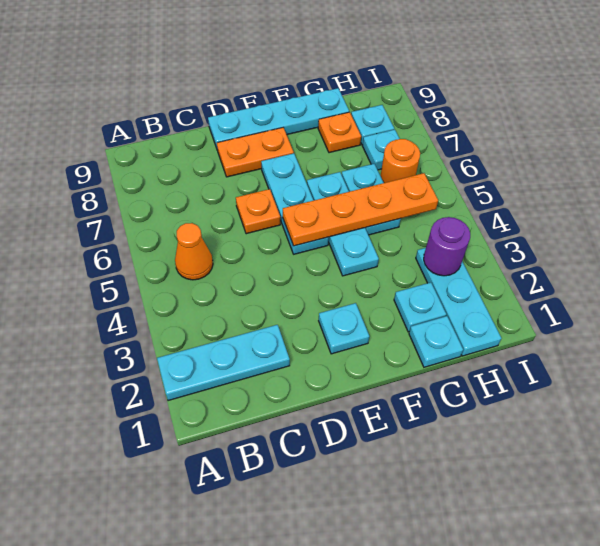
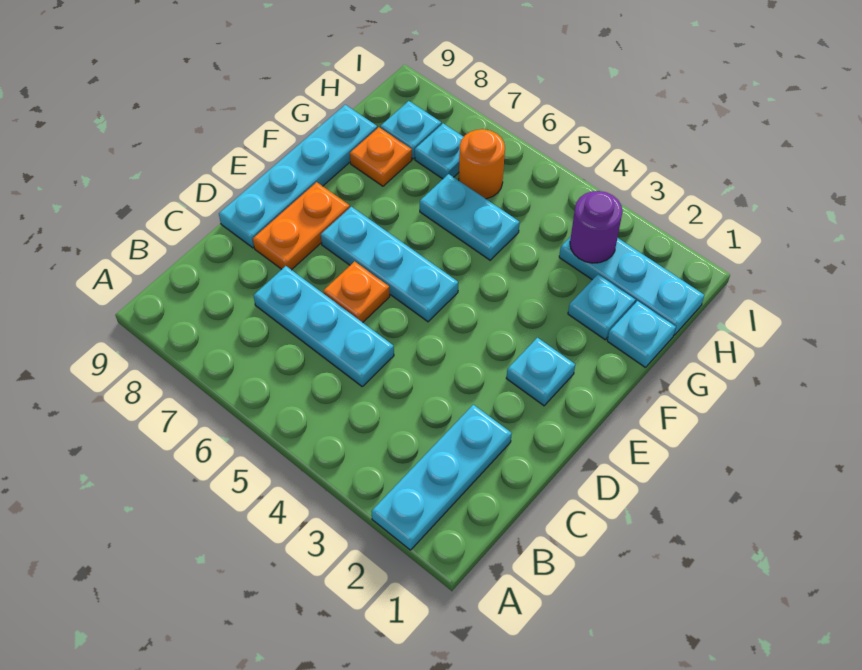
orange 1x1 cone [175,223,213,280] -> none
orange 1x4 plate [283,173,438,246] -> none
cyan 1x3 plate [307,172,379,276] -> cyan 1x3 plate moved to [254,266,394,386]

